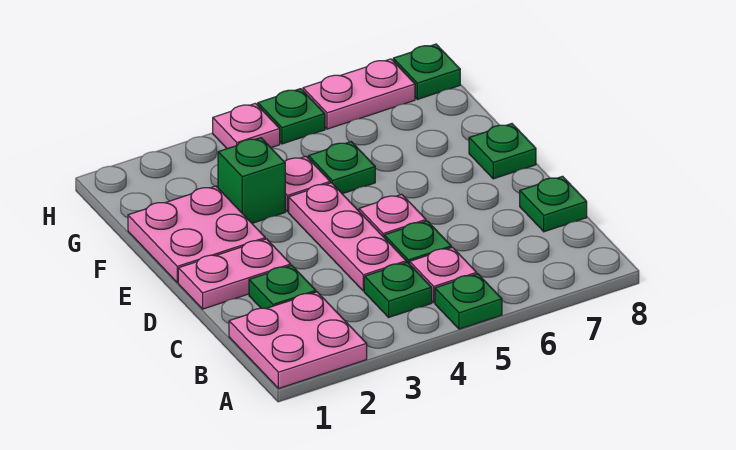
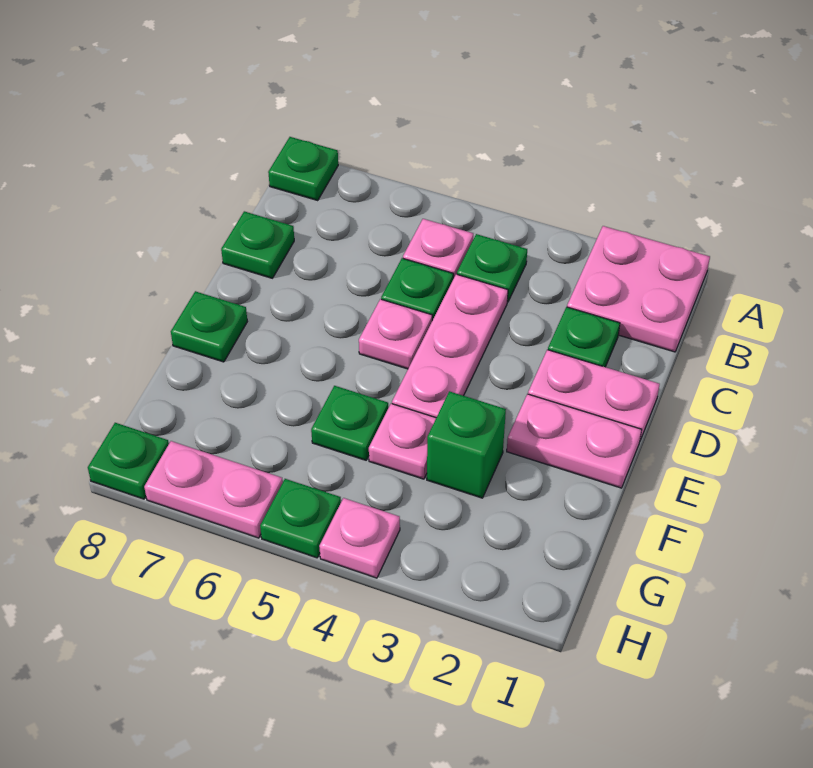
green 1x1 plate [435,274,502,329] -> green 1x1 plate moved to [268,137,338,200]
pink 2x2 plate [128,186,265,283] -> pink 1x2 plate [507,394,642,488]

